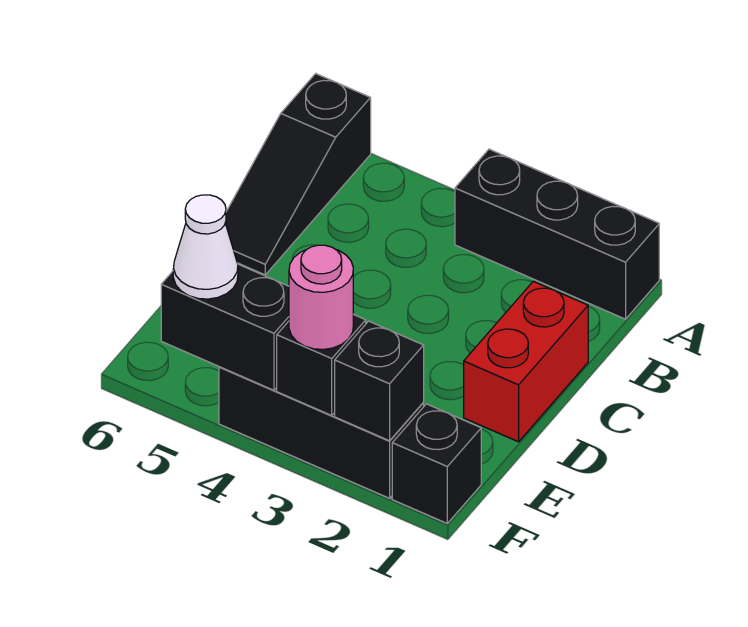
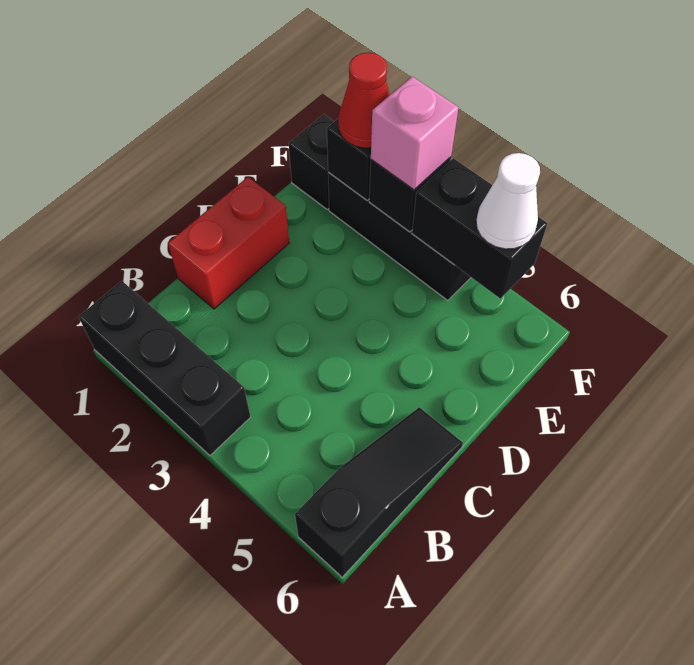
none -> red 1x1 cone [339,53,390,148]
pink 1x1 round brick [289,245,353,349] -> pink 1x1 brick [371,77,458,190]

